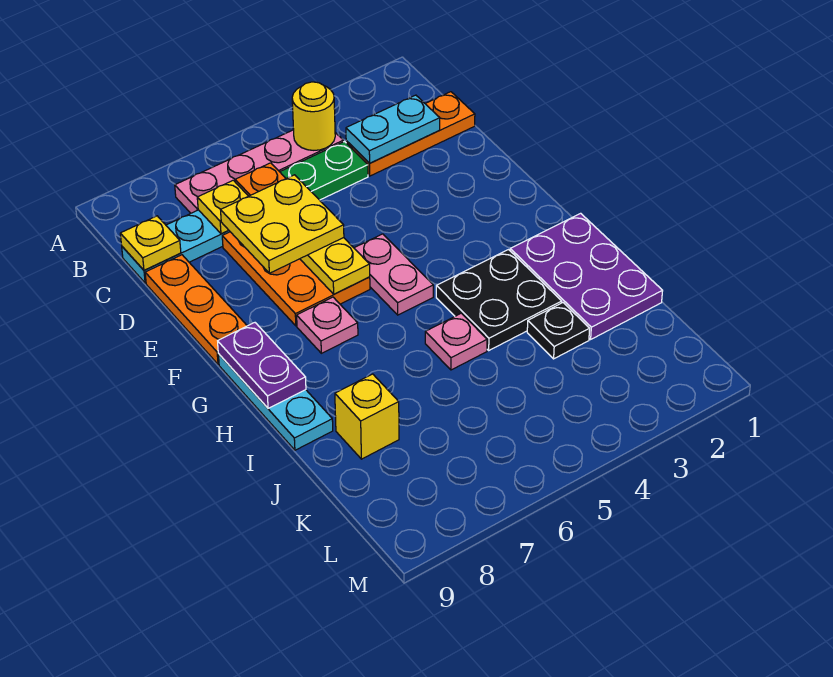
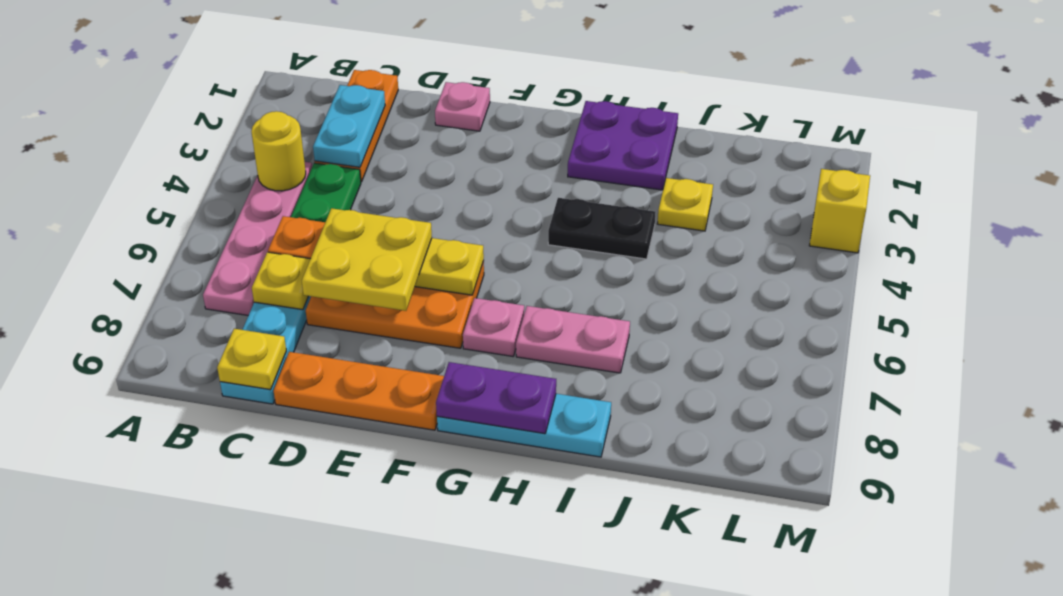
pink 1x2 plate [354,234,433,315] -> pink 1x2 plate moved to [516,306,630,373]
purple 2x3 plate [510,213,662,339] -> purple 2x2 plate [568,101,678,190]
black 2x2 plate [436,250,562,350] -> black 1x2 plate [548,198,655,259]
pink 1x1 plate [425,313,487,370] -> pink 1x1 plate moved to [435,82,490,131]
black 1x1 plate [527,303,590,359] -> yellow 1x1 plate [657,178,713,231]
yellow 1x1 brick [335,374,399,459] -> yellow 1x1 brick moved to [809,169,870,253]

